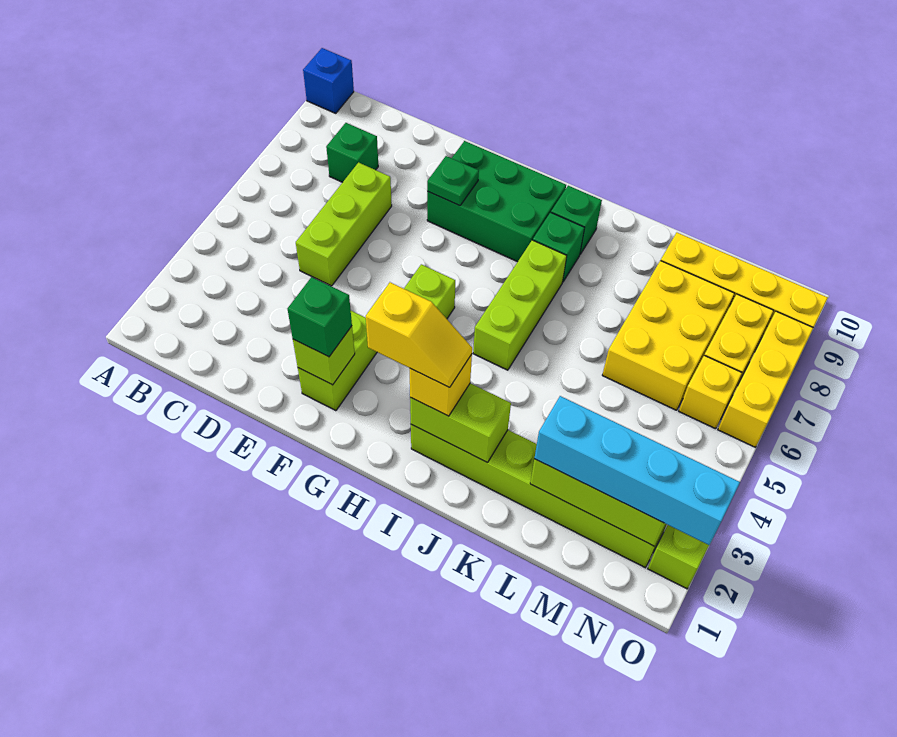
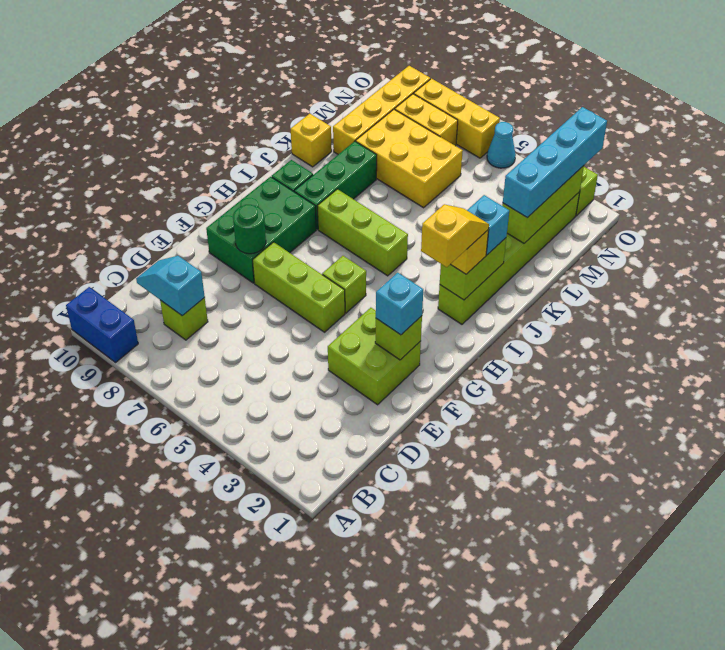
blue 1x1 brick [303,48,354,113] -> blue 1x2 brick [66,287,138,362]
green 1x1 brick [326,123,378,182] -> lime 1x1 brick [160,298,208,340]
none -> cyan 1x2 slope [136,256,205,316]
lime 1x3 brick [296,163,392,286] -> lime 1x3 brick moved to [253,242,345,332]
lime 1x2 brick [298,311,377,411] -> lime 2x2 brick [328,308,421,405]
green 1x1 brick [287,277,352,357] -> cyan 1x1 brick [376,273,423,335]
green 1x1 plate [427,156,479,206] -> green 1x1 round brick [233,205,266,254]
green 1x1 brick [533,212,585,282] -> green 1x3 brick [294,141,377,229]
none -> cyan 1x1 brick [467,195,509,255]
yellow 1x1 brick [679,356,742,429] -> yellow 1x1 brick moved to [291,114,332,167]
none -> cyan 1x1 cone [487,122,516,168]

